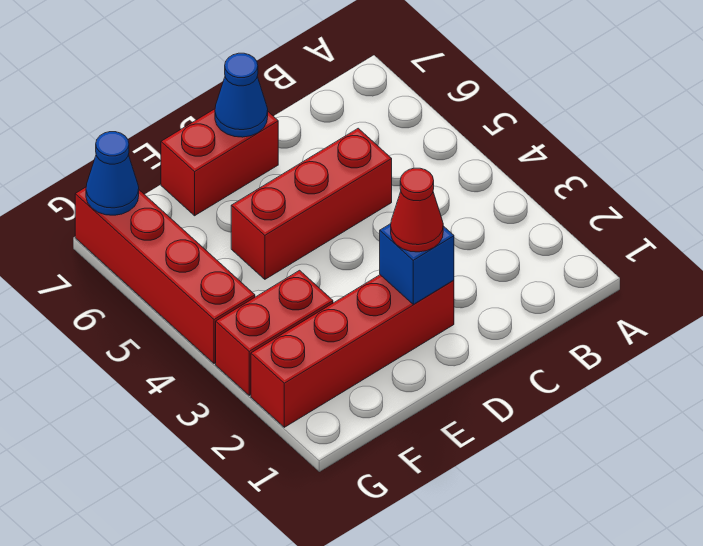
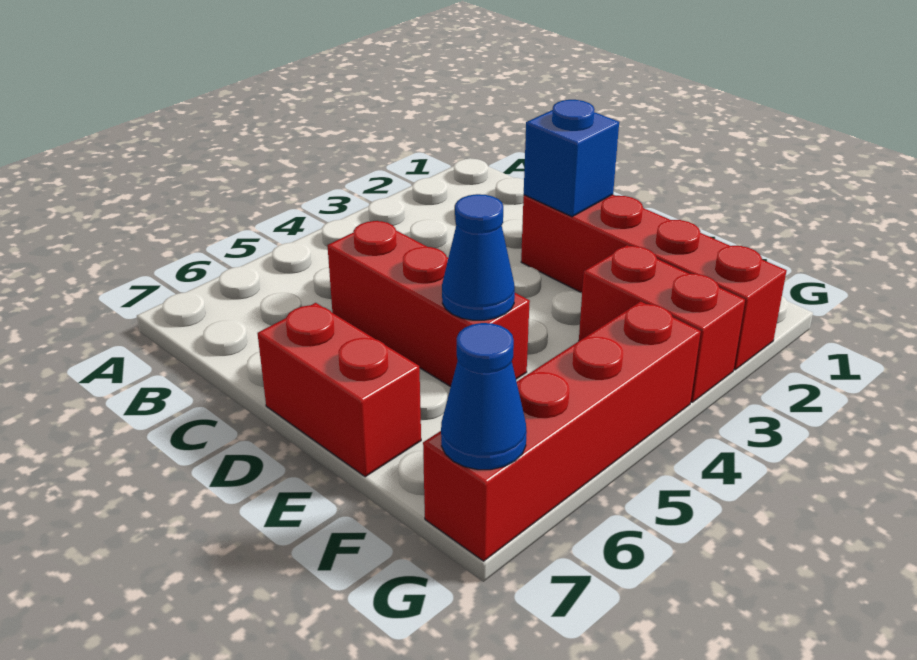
red 1x1 cone [391,168,443,252] -> none
blue 1x1 cone [215,53,268,137] -> blue 1x1 cone moved to [442,194,515,320]

